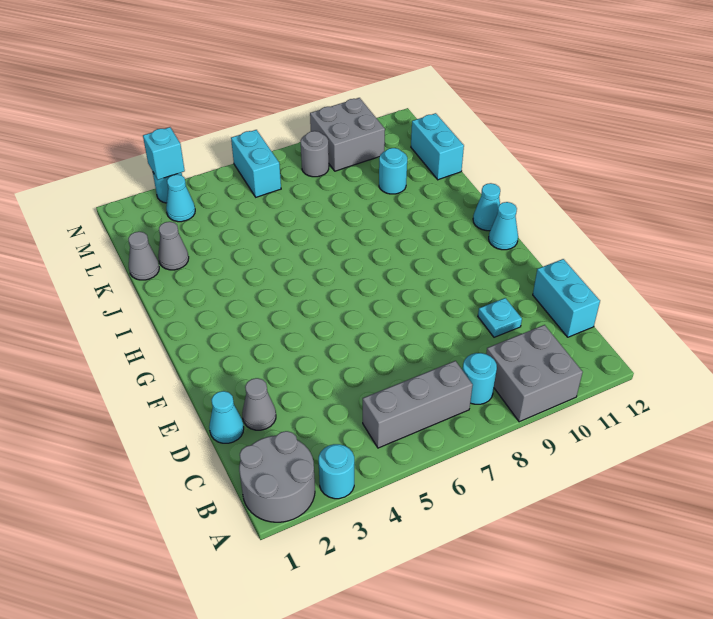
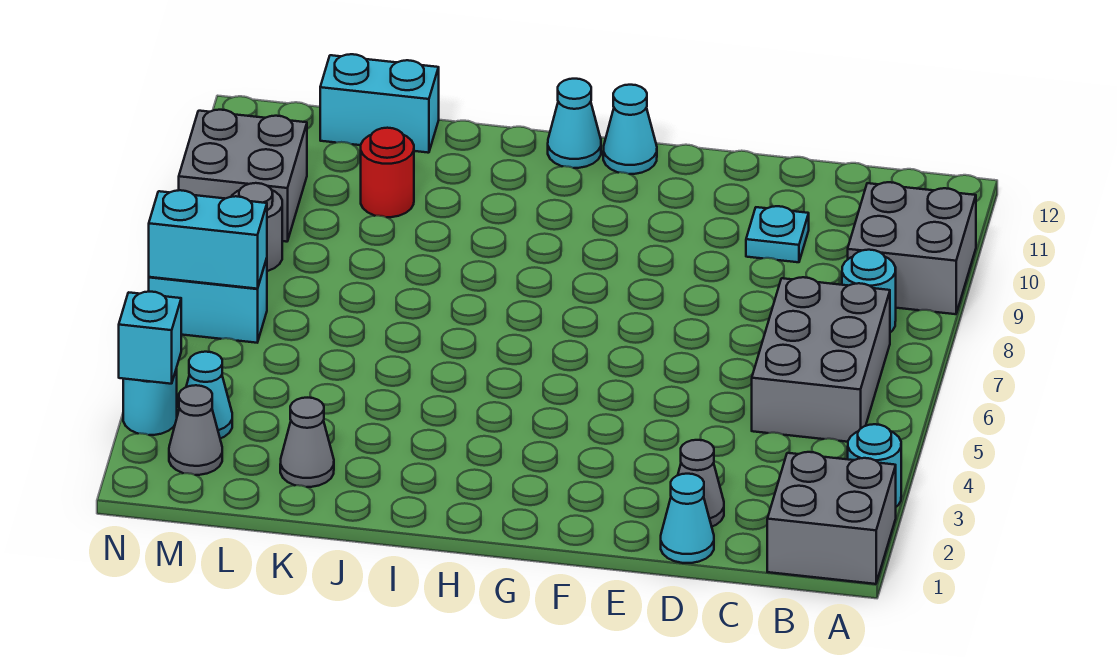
grey 2x2 round brick [239,431,315,522] -> grey 2x2 brick [767,452,896,584]
grey 1x3 brick [363,361,473,448] -> grey 2x3 brick [752,277,890,442]
cyan 1x2 brick [533,259,600,337] -> cyan 1x2 brick moved to [149,190,267,289]
grey 1x1 cone [128,232,159,280] -> grey 1x1 cone moved to [169,385,222,475]
cyan 1x1 round brick [379,148,407,194] -> red 1x1 round brick [361,128,414,217]

